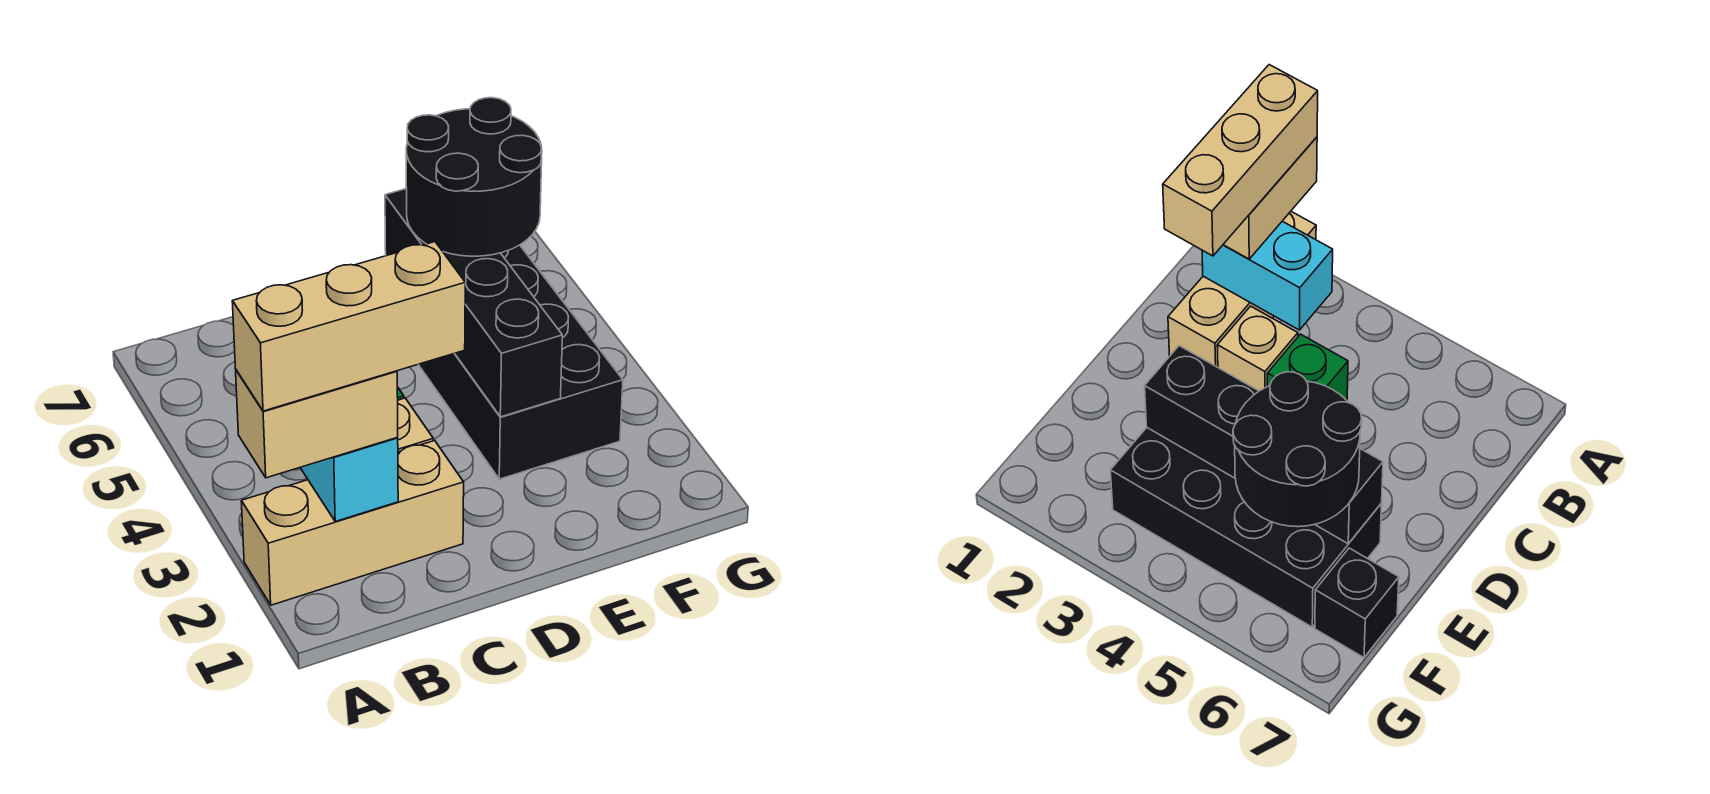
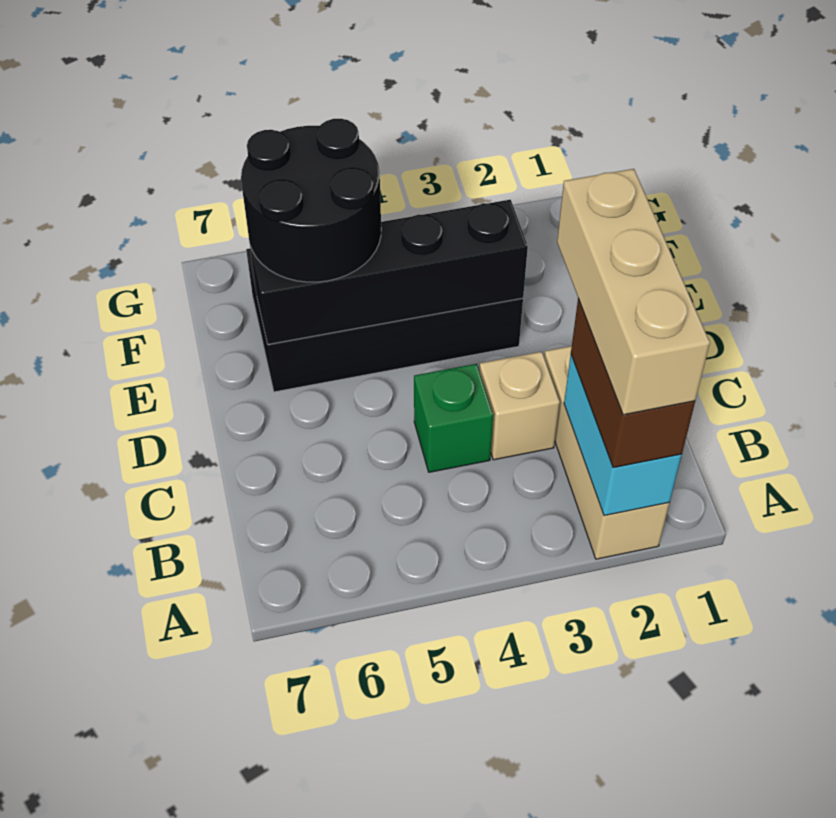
tan 1x2 brick [236,370,398,478] -> brown 1x2 brick [571,299,695,468]
cyan 1x2 brick [300,438,398,521] -> cyan 1x2 brick turned to [564,355,682,516]
black 1x1 brick [1315,548,1399,658] -> none

